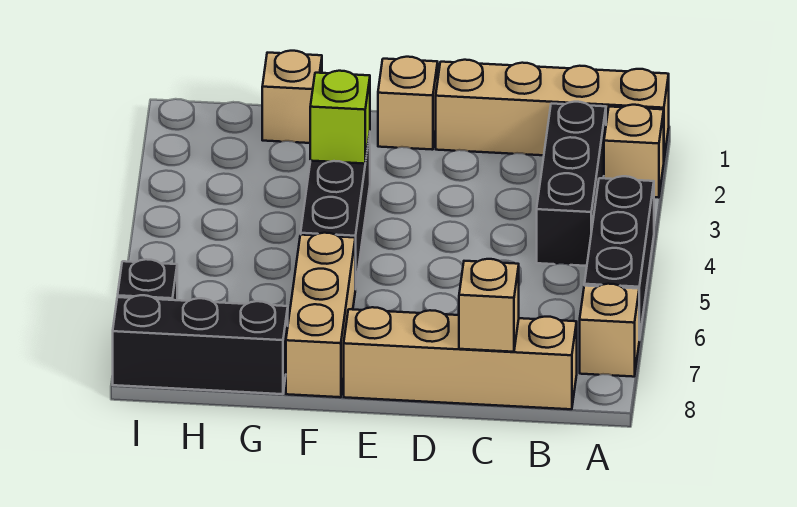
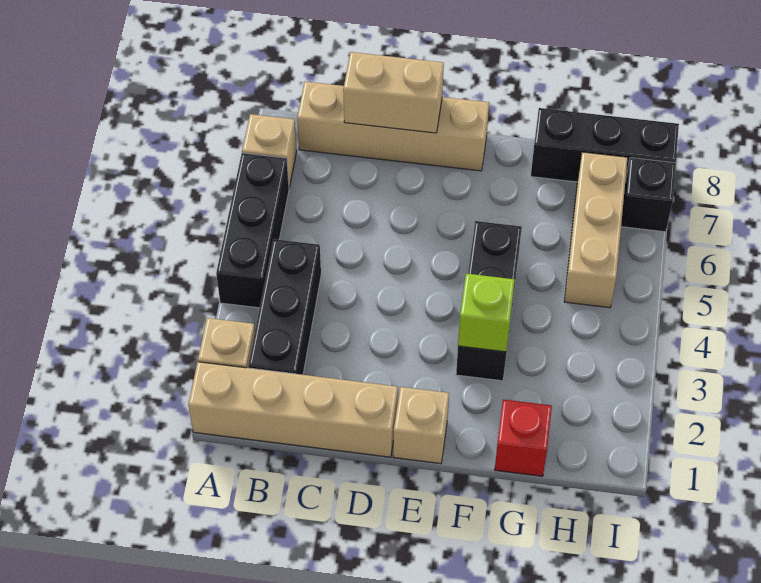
tan 1x1 brick [459,259,519,352] -> tan 1x2 brick [343,52,444,133]
tan 1x3 brick [286,233,355,397] -> tan 1x3 brick moved to [564,152,628,308]
tan 1x1 brick [262,51,322,143] -> red 1x1 brick [495,399,552,476]

